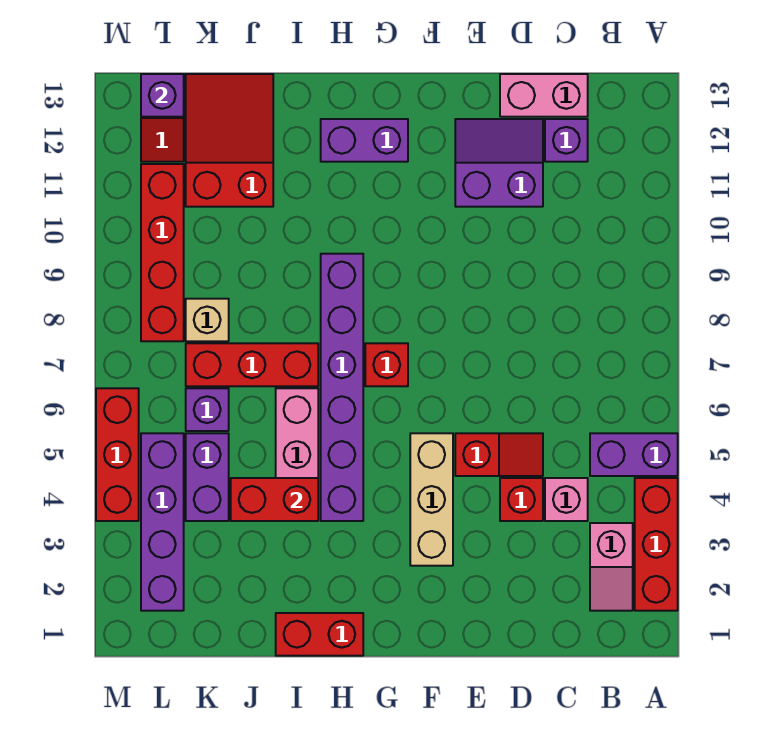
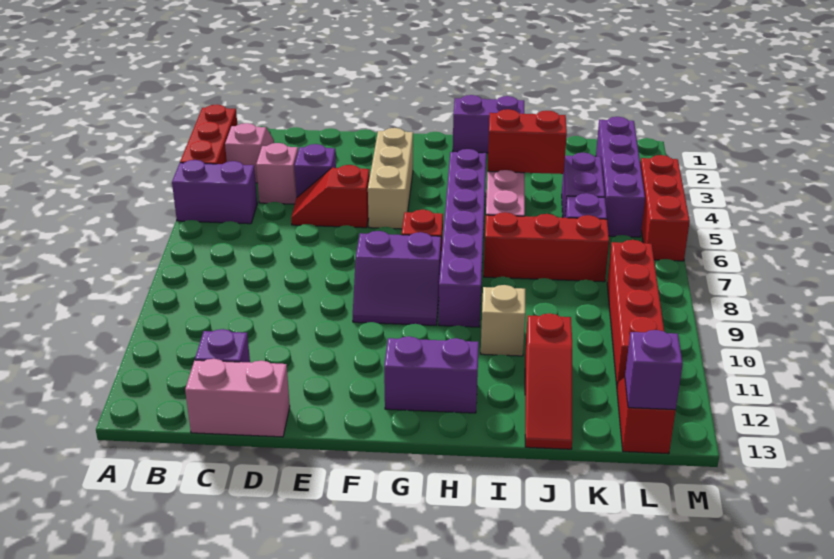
red 1x1 brick [500,478,543,521] -> purple 1x1 brick [295,144,336,198]
purple 2x2 slope [455,119,543,207] -> purple 2x2 slope moved to [353,231,441,325]
red 1x2 brick [276,613,363,656] -> purple 1x2 brick [453,95,524,153]
red 2x3 slope [186,74,273,207] -> red 1x3 slope [525,313,572,449]
tan 1x1 brick [186,299,229,341] -> tan 1x1 brick moved to [481,285,525,356]

